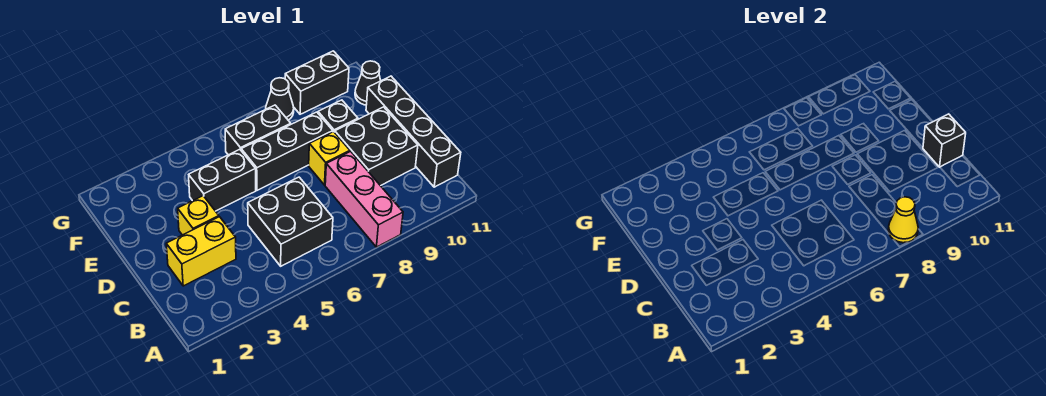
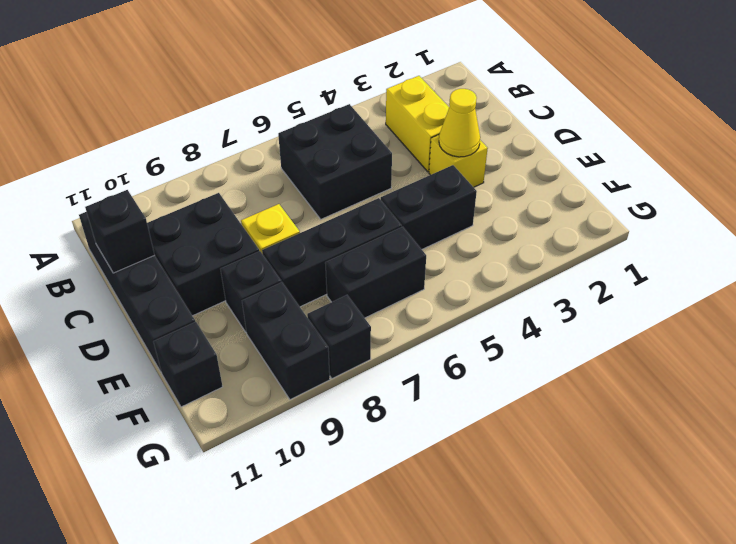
pink 1x3 brick [325,151,403,247] -> none
yellow 1x1 cone [888,197,918,243] -> yellow 1x1 cone moved to [439,89,480,157]
yellow 1x2 brick [166,217,236,286] -> yellow 1x2 brick turned to [386,76,449,172]
black 1x1 cone [355,61,381,105] -> black 1x1 brick [153,322,223,407]
black 1x1 cone [266,78,294,120] -> black 1x1 brick [307,295,371,379]
black 1x2 brick [285,51,349,114] -> black 1x2 brick turned to [242,282,330,400]

